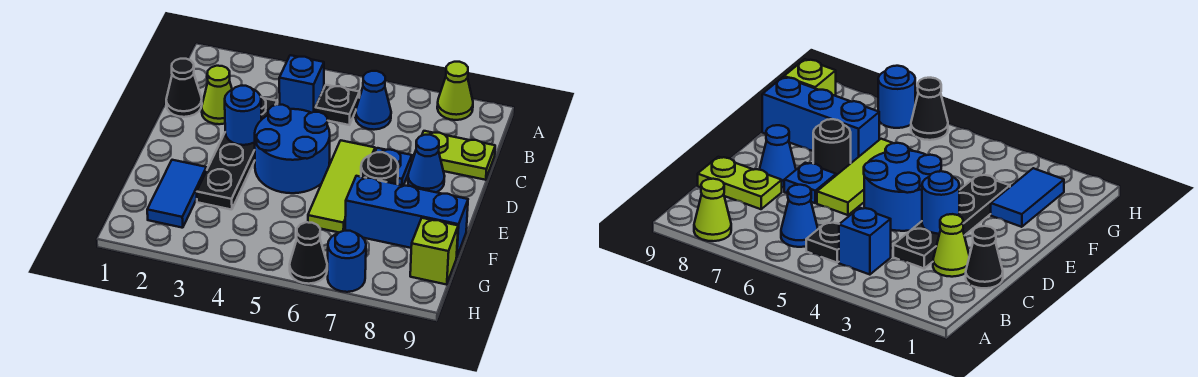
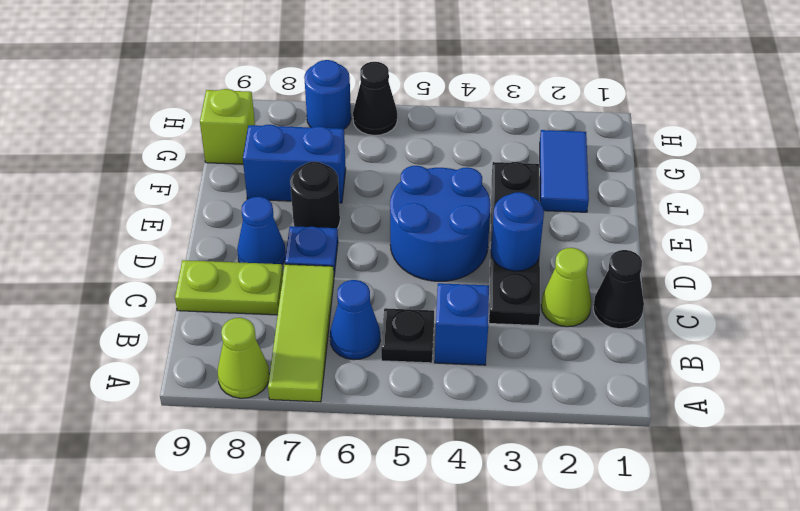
lime 1x3 tile [308,140,375,232] -> lime 1x3 tile moved to [268,264,334,402]
blue 1x3 brick [345,176,468,256] -> blue 1x2 brick [243,125,346,203]

